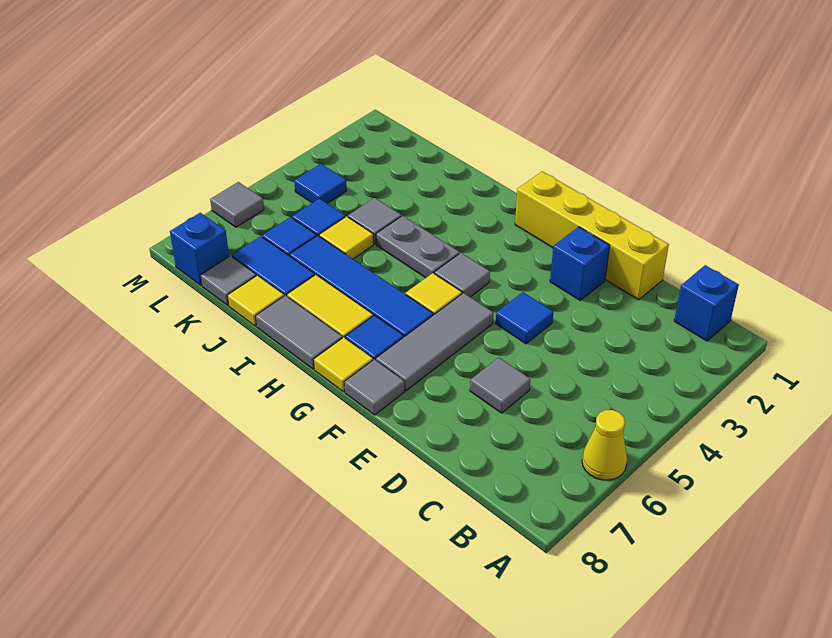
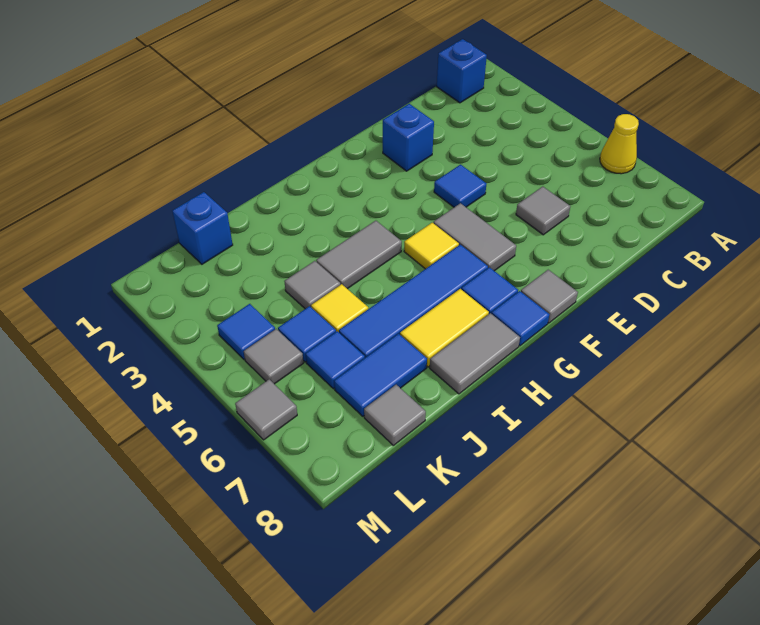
yellow 1x4 brick [515,172,669,300] -> none
grey 1x3 tile [376,293,493,391] -> grey 1x2 tile [434,203,516,271]
grey 1x1 tile [434,253,490,297] -> grey 1x1 tile moved to [244,329,303,384]
yellow 1x1 tile [314,337,373,392] -> blue 1x1 tile [492,291,549,346]
grey 1x2 plate [376,216,460,278] -> grey 1x2 tile [316,221,402,289]
yellow 1x1 tile [227,275,284,326] -> none
blue 1x1 brick [170,213,229,285] -> blue 1x1 brick moved to [172,192,233,264]

